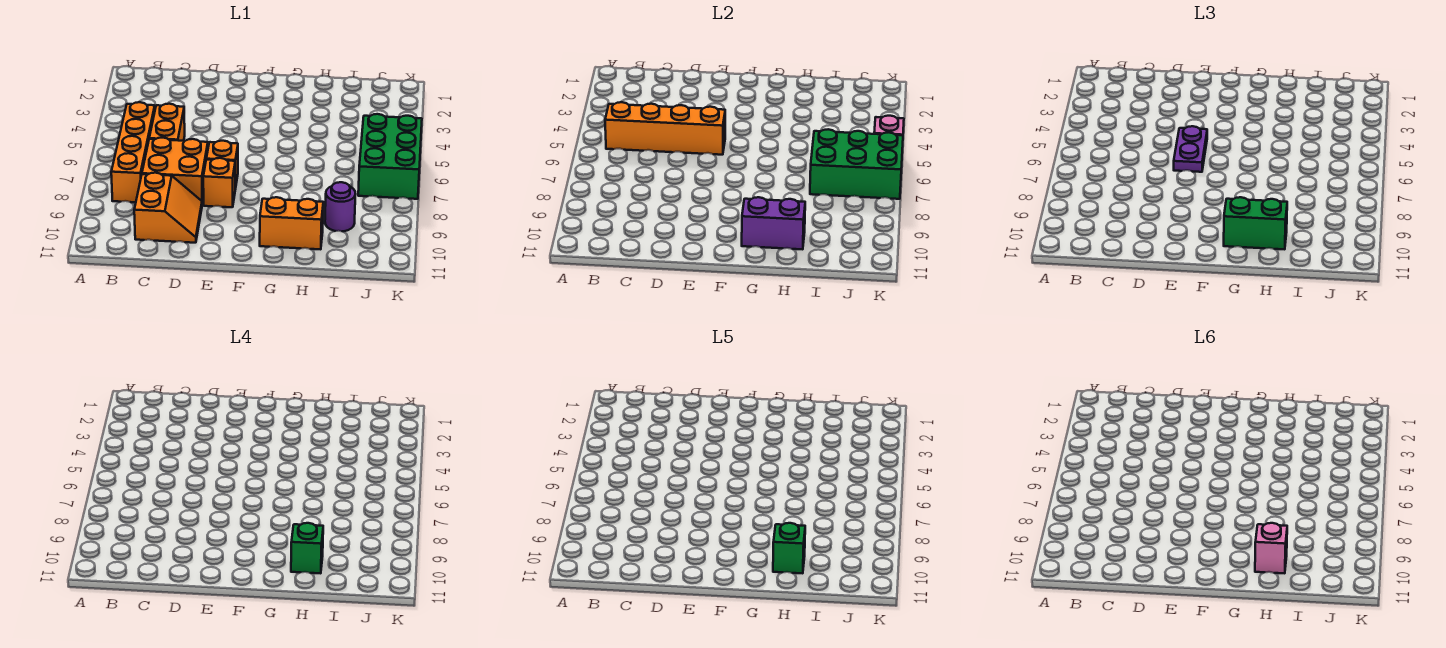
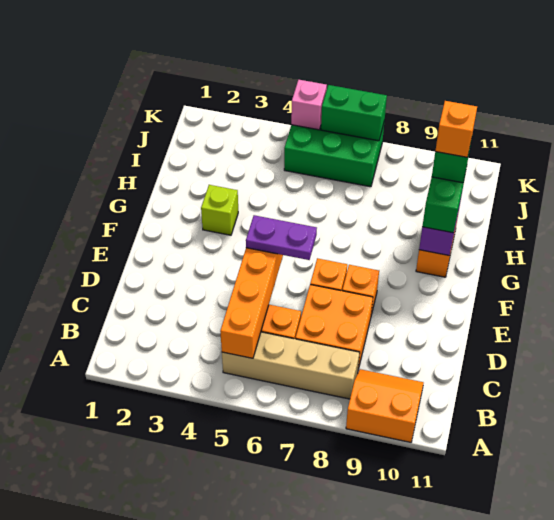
orange 1x4 brick [111,102,155,202] -> tan 1x4 brick [222,332,360,399]
orange 2x2 slope [134,173,202,243] -> orange 2x2 slope moved to [346,369,423,442]
none -> lime 1x1 brick [201,185,238,235]
green 1x1 brick [773,523,805,573] -> orange 1x1 brick [435,101,477,157]
pink 1x1 brick [1255,523,1287,573] -> none
green 2x3 brick [810,129,903,199] -> green 1x2 brick [321,85,387,141]
purple 1x1 round brick [325,182,356,231] -> none

